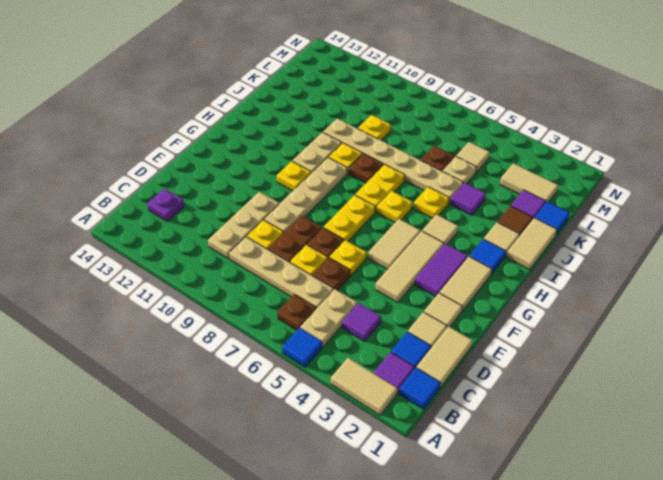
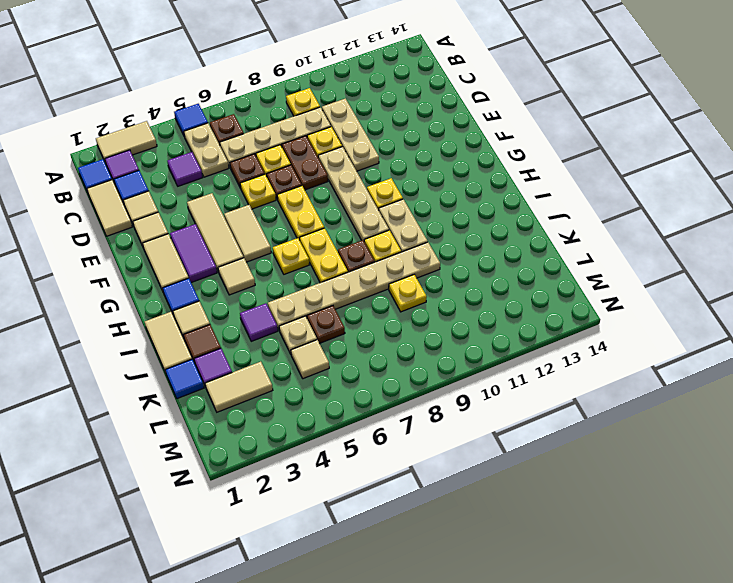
purple 1x1 plate [147,189,184,221] -> none
yellow 1x1 plate [414,187,449,218] -> yellow 1x1 plate moved to [286,88,320,116]

